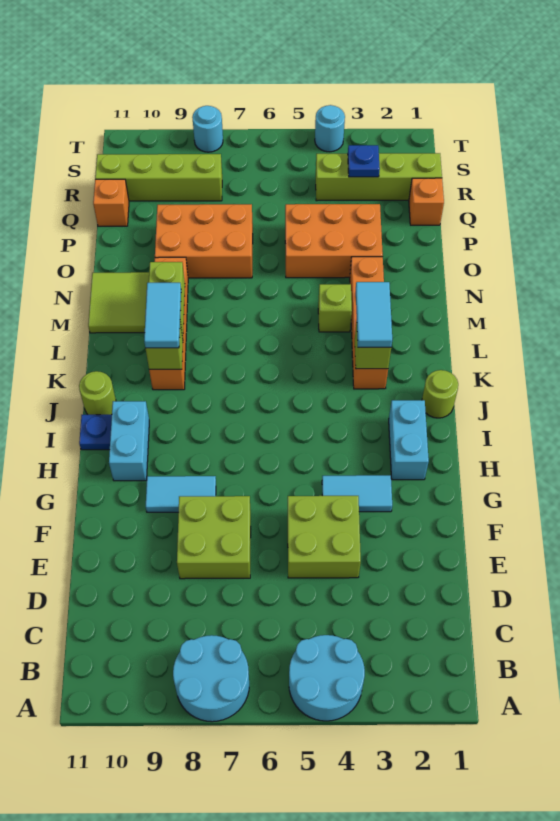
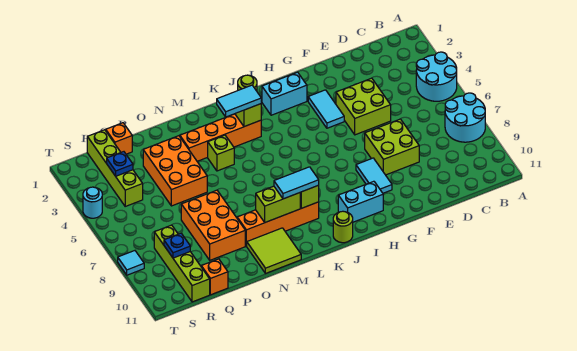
blue 1x1 plate [79,415,112,450] -> blue 1x1 plate moved to [164,233,190,258]
cyan 1x1 round brick [192,106,223,152] -> cyan 1x1 tile [118,251,144,275]

